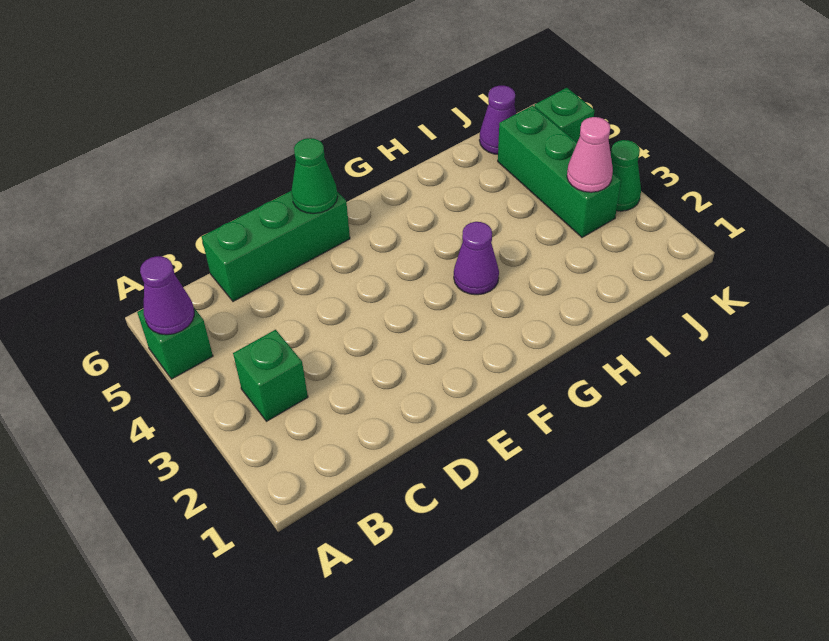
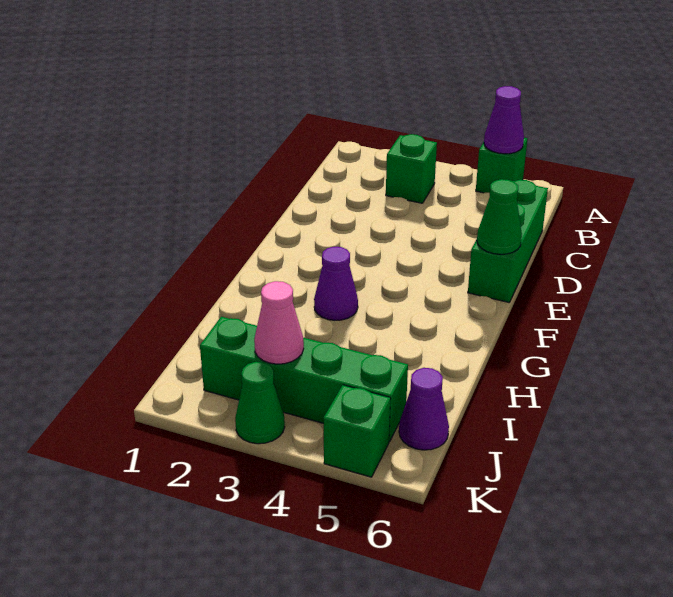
green 1x3 brick [498,105,621,237] -> green 1x4 brick [200,317,408,442]

